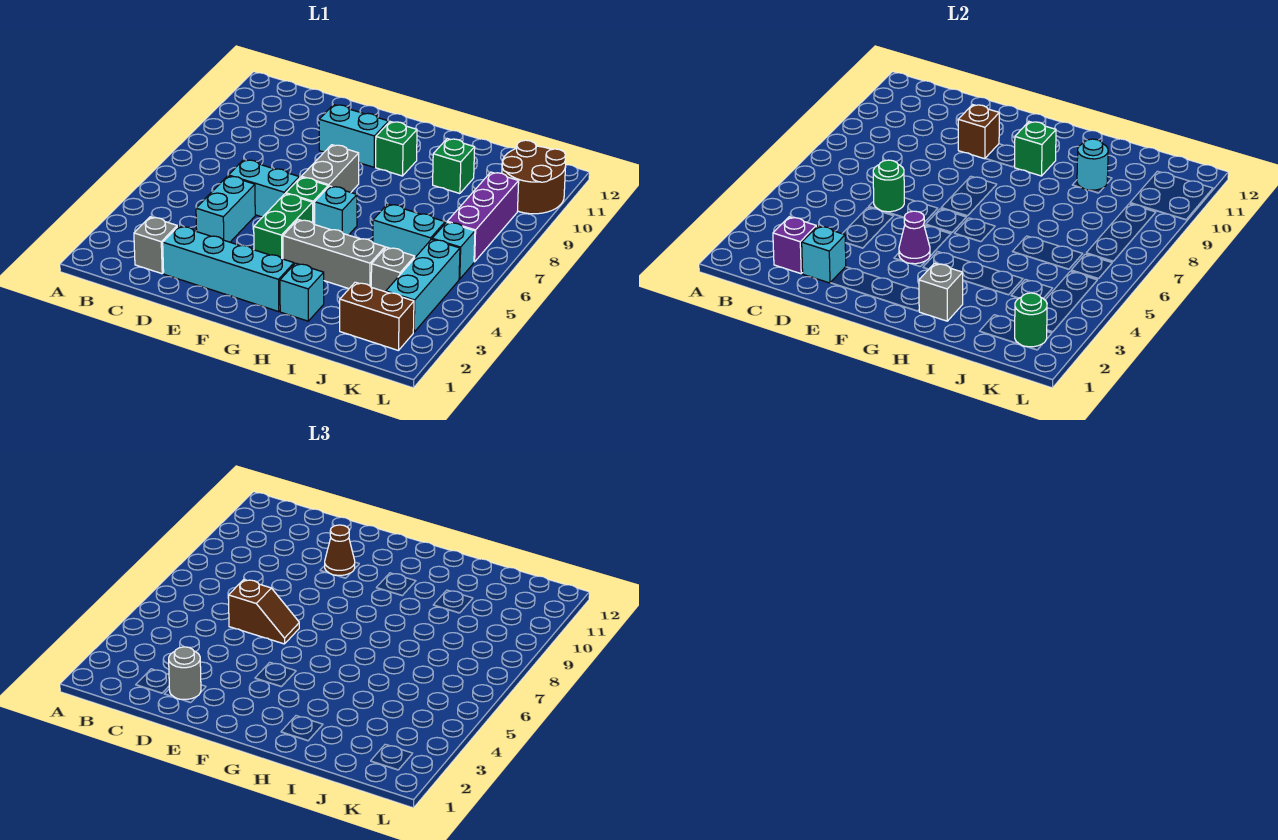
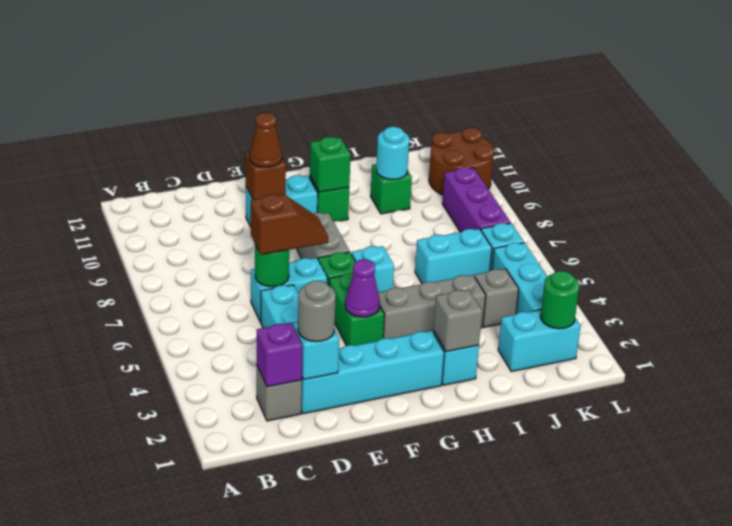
brown 1x2 brick [340,282,414,351] -> cyan 1x2 brick [498,310,580,372]

